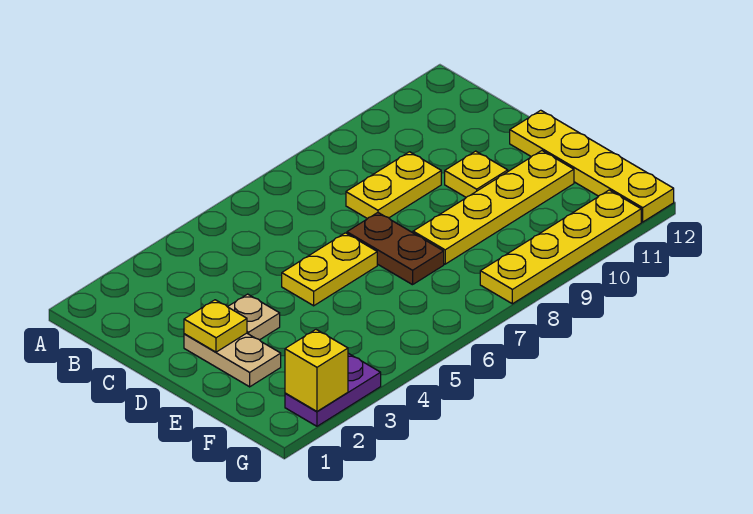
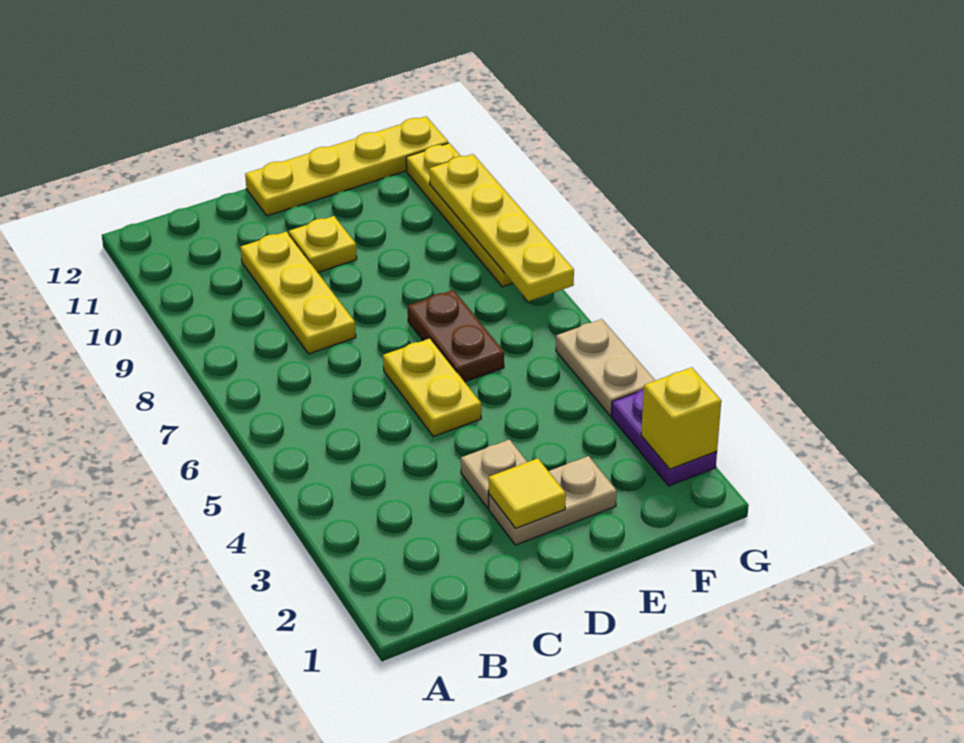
yellow 1x2 plate [346,152,441,219] -> yellow 1x3 plate [241,232,356,354]
yellow 1x1 plate [184,300,247,352] -> yellow 1x1 tile [489,458,566,528]
brown 1x2 plate [347,213,444,285] -> brown 1x2 plate turned to [408,290,504,382]
yellow 1x4 plate [413,151,574,264] -> yellow 1x4 plate moved to [429,154,574,301]
none -> tan 1x2 plate [556,319,655,416]

